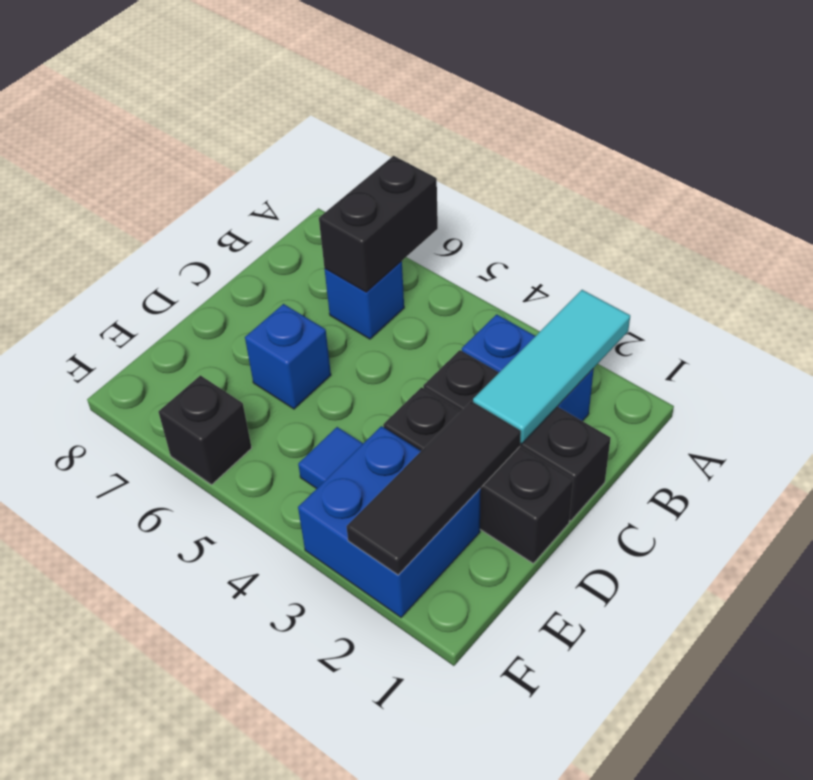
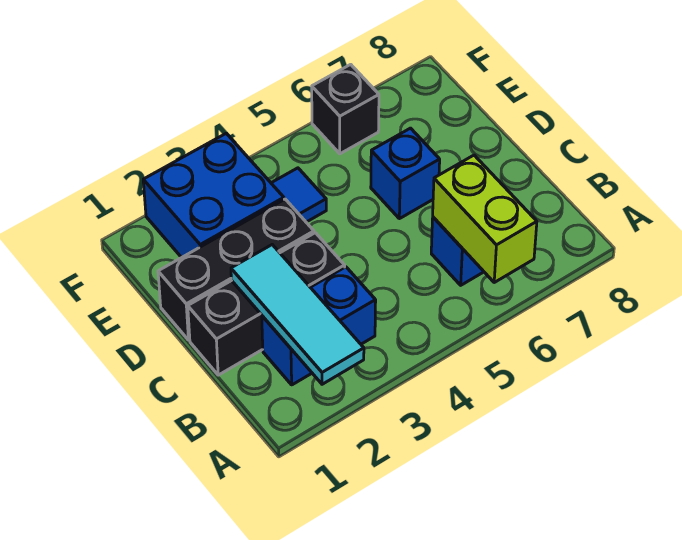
black 1x2 brick [319,156,438,292] -> lime 1x2 brick [433,155,537,282]
black 1x3 tile [347,401,521,575] -> none

